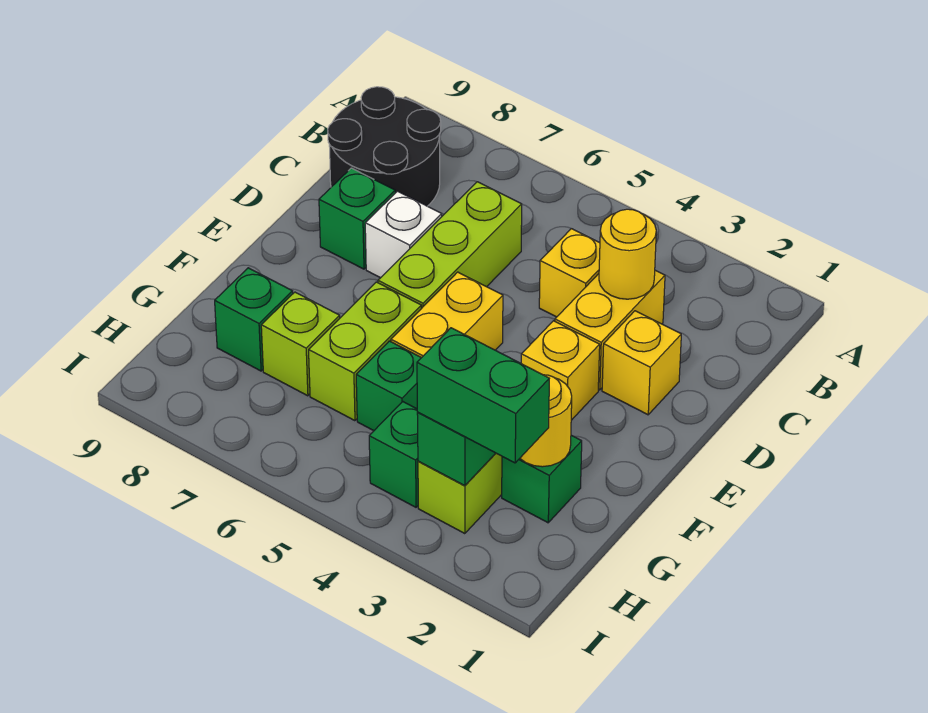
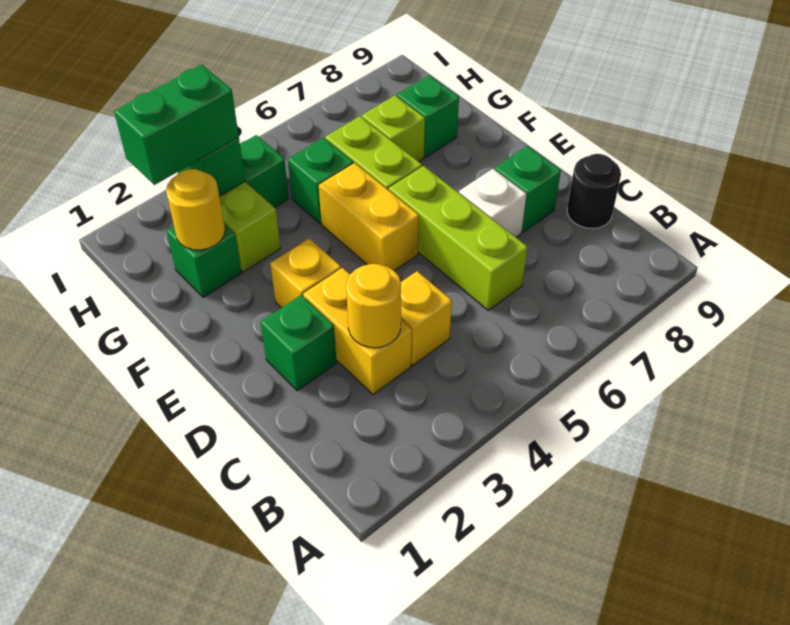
black 2x2 round brick [328,87,441,206] -> black 1x1 round brick [567,154,621,229]
yellow 1x1 brick [602,311,681,415] -> green 1x1 brick [260,295,337,391]

